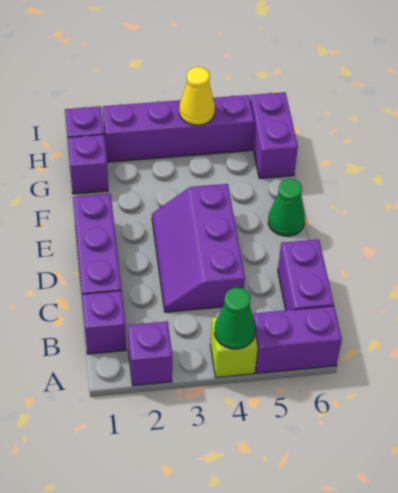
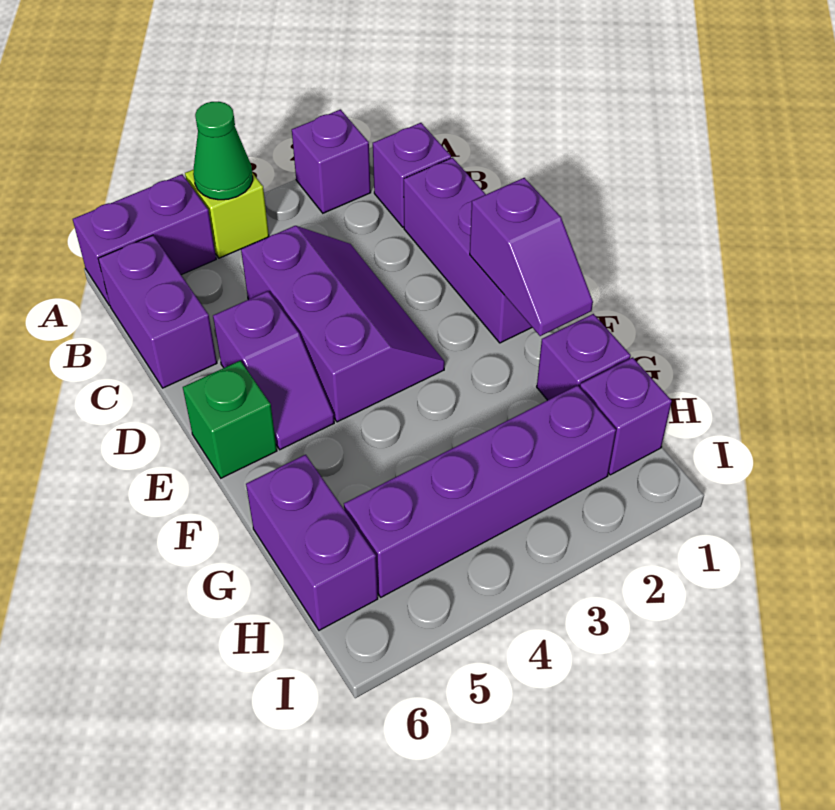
none -> purple 1x2 slope [213,291,334,450]
none -> purple 1x2 slope [470,178,593,336]
green 1x1 cone [268,179,305,236] -> green 1x1 brick [183,361,277,478]
yellow 1x1 cone [179,67,215,125] -> none

